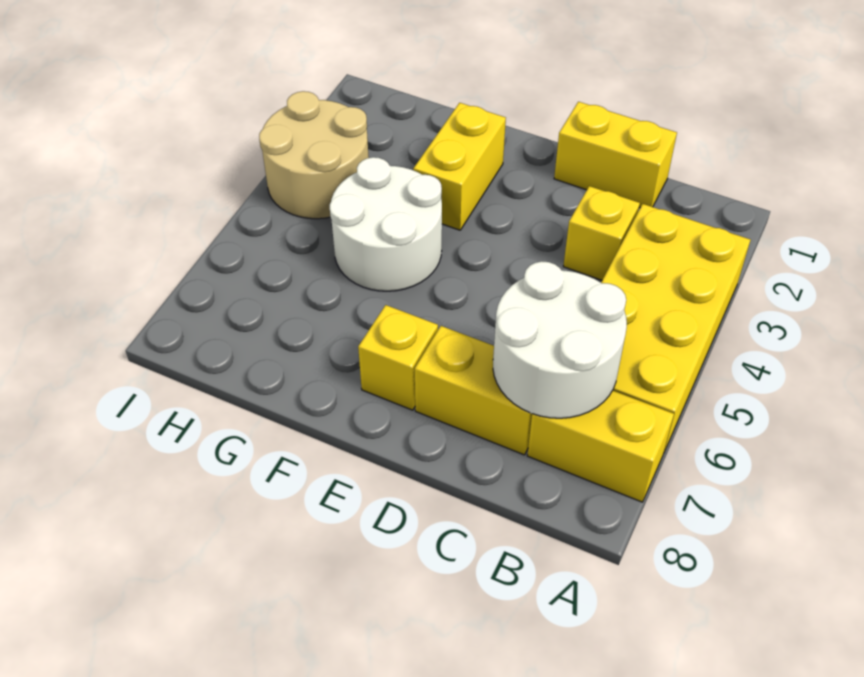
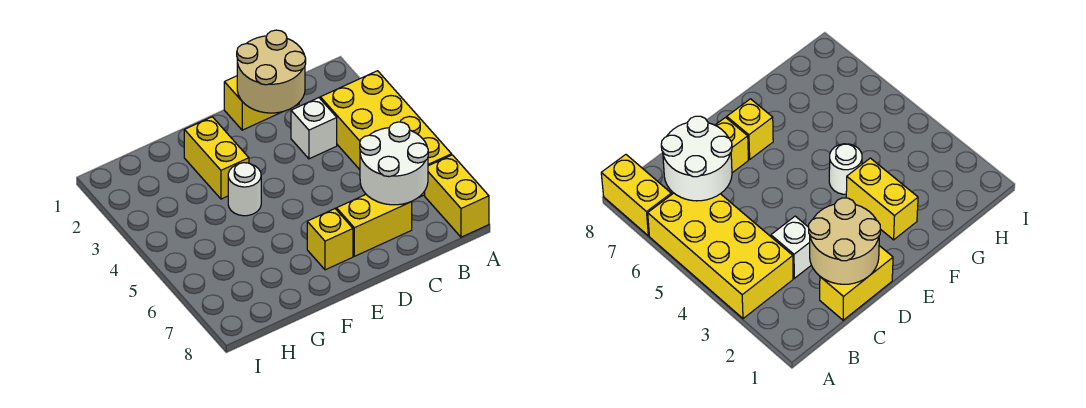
yellow 1x2 brick [527,391,674,502] -> yellow 1x2 brick turned to [425,155,489,237]
yellow 1x1 brick [563,186,640,280] -> white 1x1 brick [291,98,337,159]
white 2x2 round brick [330,157,442,291] -> white 1x1 round brick [228,163,261,216]
tan 2x2 round brick [259,91,369,219] -> tan 2x2 round brick moved to [237,30,306,113]

